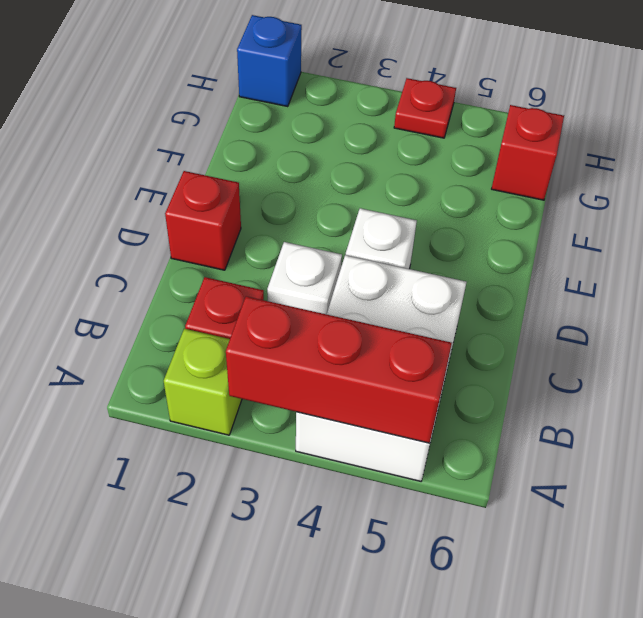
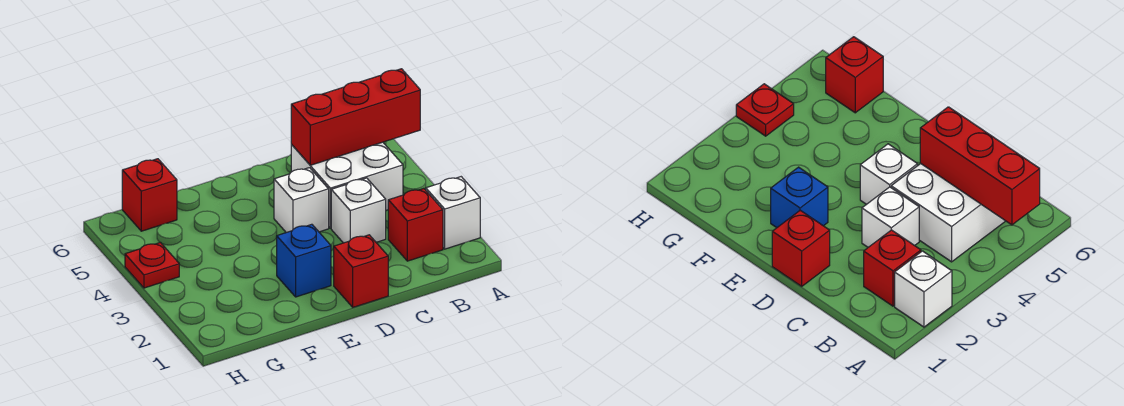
lime 1x1 brick [164,329,242,435] -> white 1x1 brick [426,177,480,249]
red 1x3 brick [226,296,452,443] -> red 1x3 brick turned to [291,69,420,165]
white 2x3 brick [296,255,467,481] -> white 2x2 brick [291,142,403,228]
blue 1x1 brick [237,15,302,107] -> blue 1x1 brick moved to [277,224,331,297]

